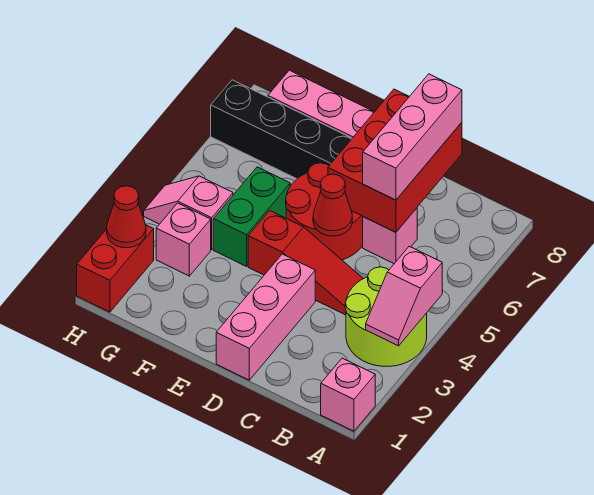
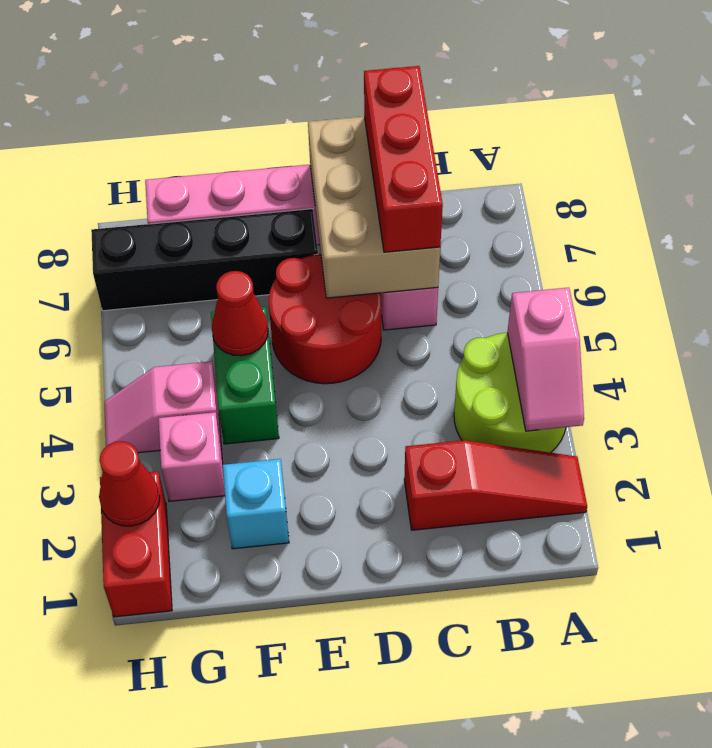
pink 1x1 brick [321,358,375,431] -> none
red 1x3 slope [248,211,363,315] -> red 1x3 slope moved to [404,440,587,530]
red 2x3 brick [328,89,462,232] -> tan 2x3 brick [308,117,440,298]
pink 1x3 brick [363,74,462,200] -> red 1x3 brick [364,66,443,252]
pink 1x3 brick [216,254,315,380] -> none
red 1x1 cone [313,174,352,236] -> red 1x1 cone moved to [212,271,268,356]
none -> cyan 1x1 brick [223,459,289,549]

